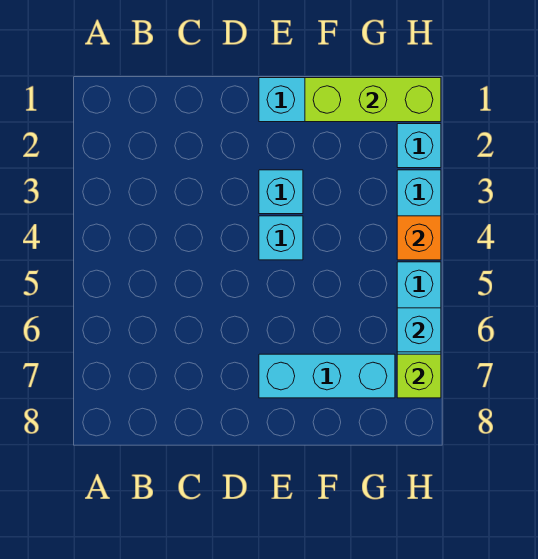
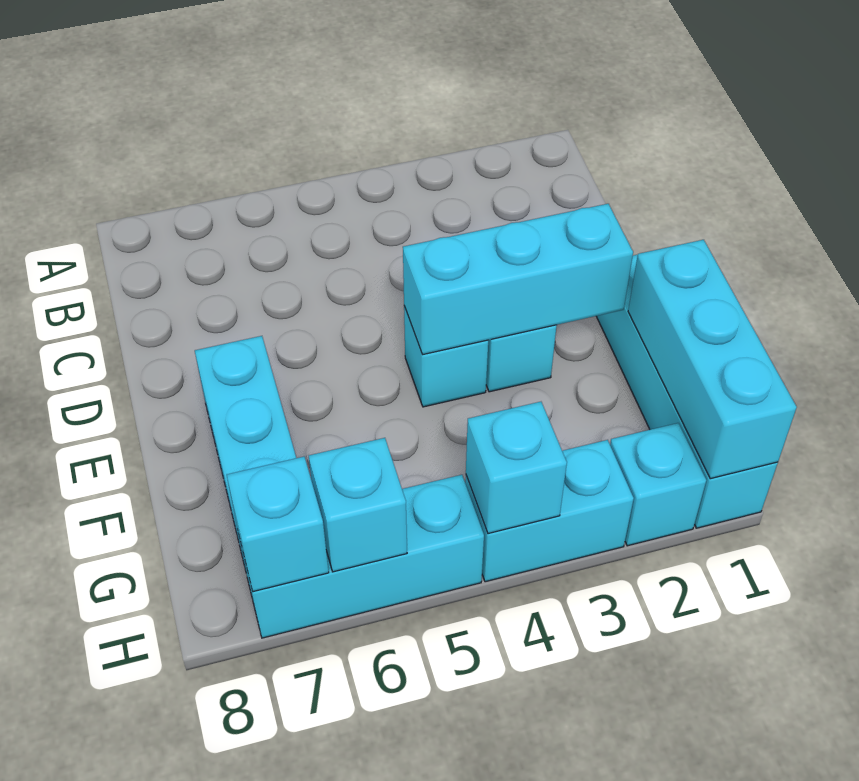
none -> cyan 1x3 brick [403,204,633,355]
lime 1x3 brick [305,78,441,122] -> cyan 1x3 brick [628,240,797,479]
orange 1x1 brick [397,216,441,260] -> cyan 1x1 brick [466,402,567,534]
lime 1x1 brick [397,354,441,398] -> cyan 1x1 brick [227,457,329,592]

